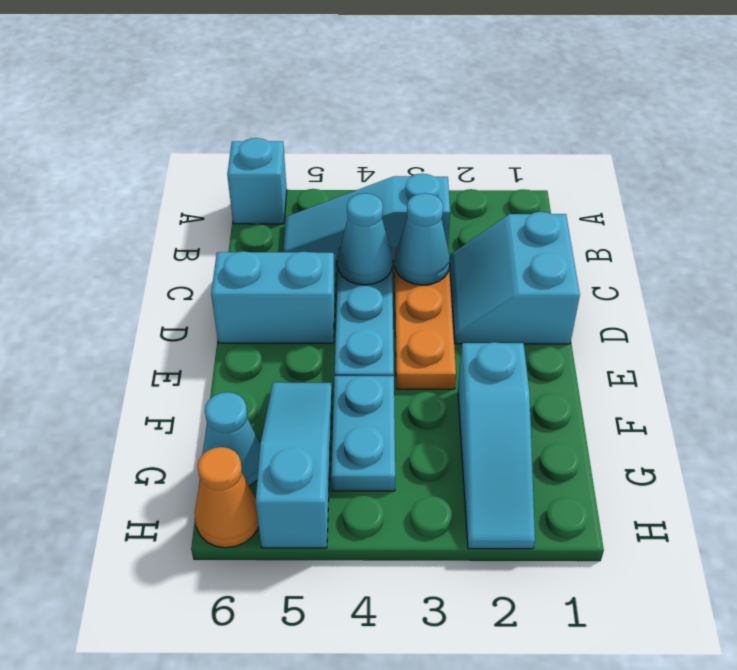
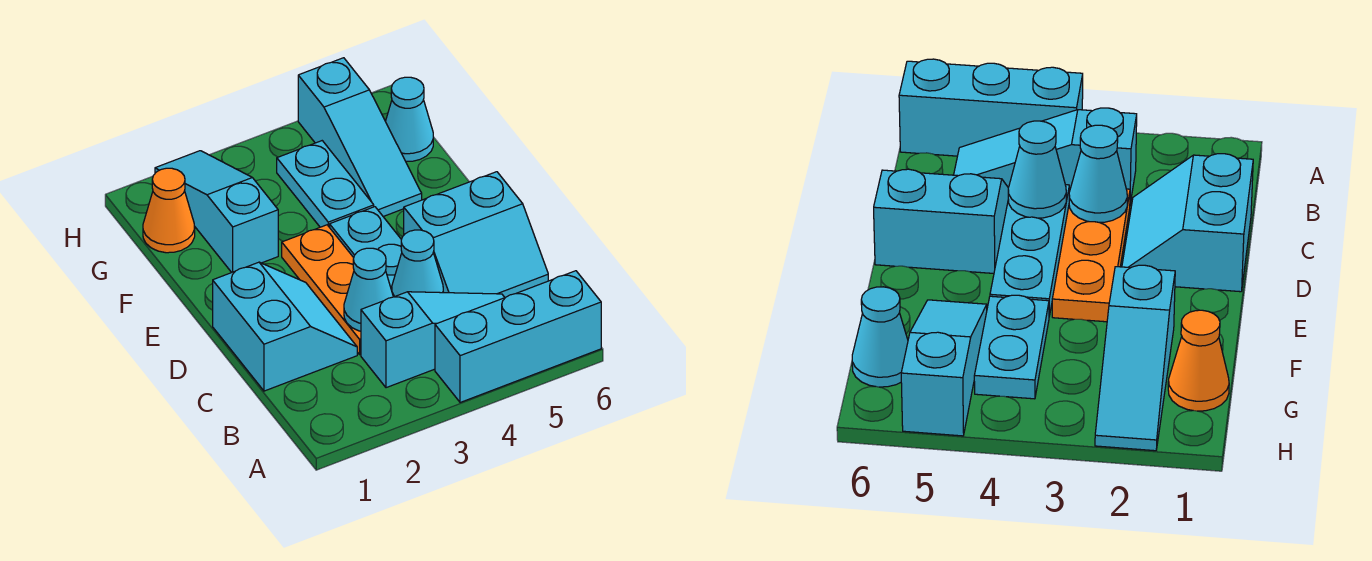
cyan 1x1 brick [227,138,287,224] -> cyan 1x3 brick [435,271,601,402]
orange 1x1 cone [195,447,259,548] -> orange 1x1 cone moved to [143,168,195,253]

